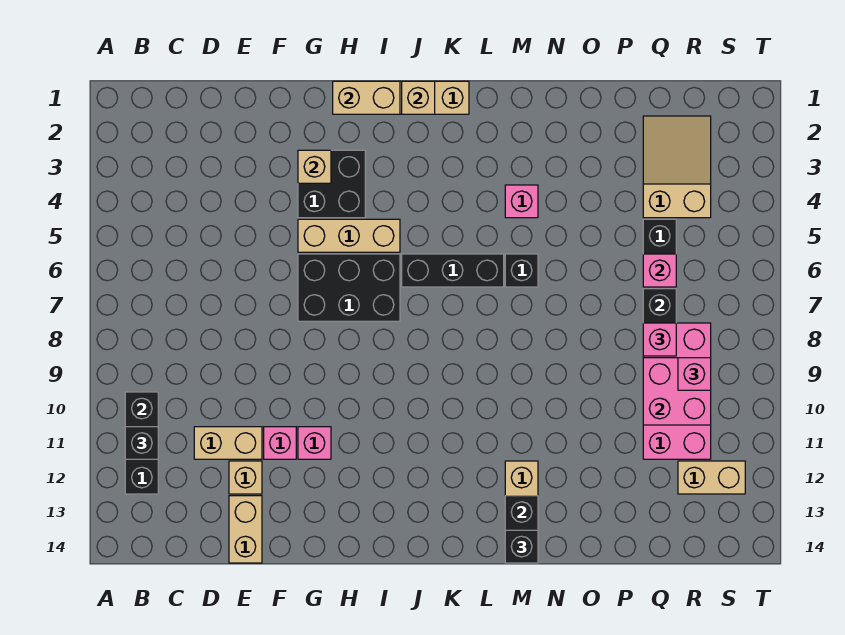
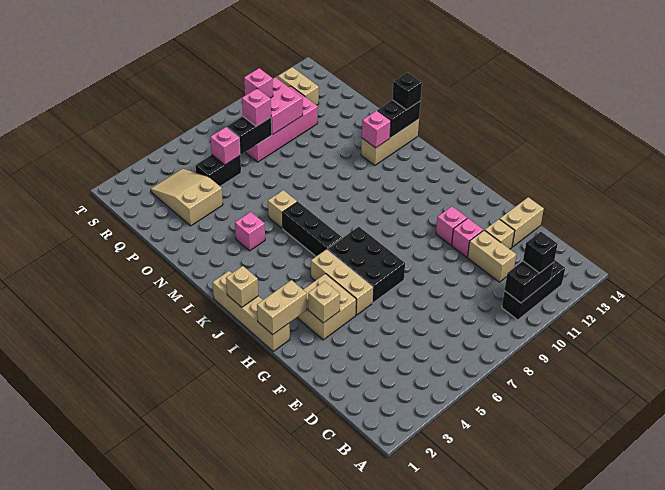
black 2x2 brick [298,150,365,218] -> tan 2x2 brick [297,274,356,340]
tan 1x2 brick [333,81,400,114] -> tan 1x2 brick turned to [257,280,307,335]
black 1x1 brick [505,254,538,287] -> tan 1x1 brick [268,190,297,228]
none -> pink 1x1 brick [362,111,391,148]
tan 2x3 slope [643,116,711,218] -> tan 2x3 slope turned to [151,169,223,226]

